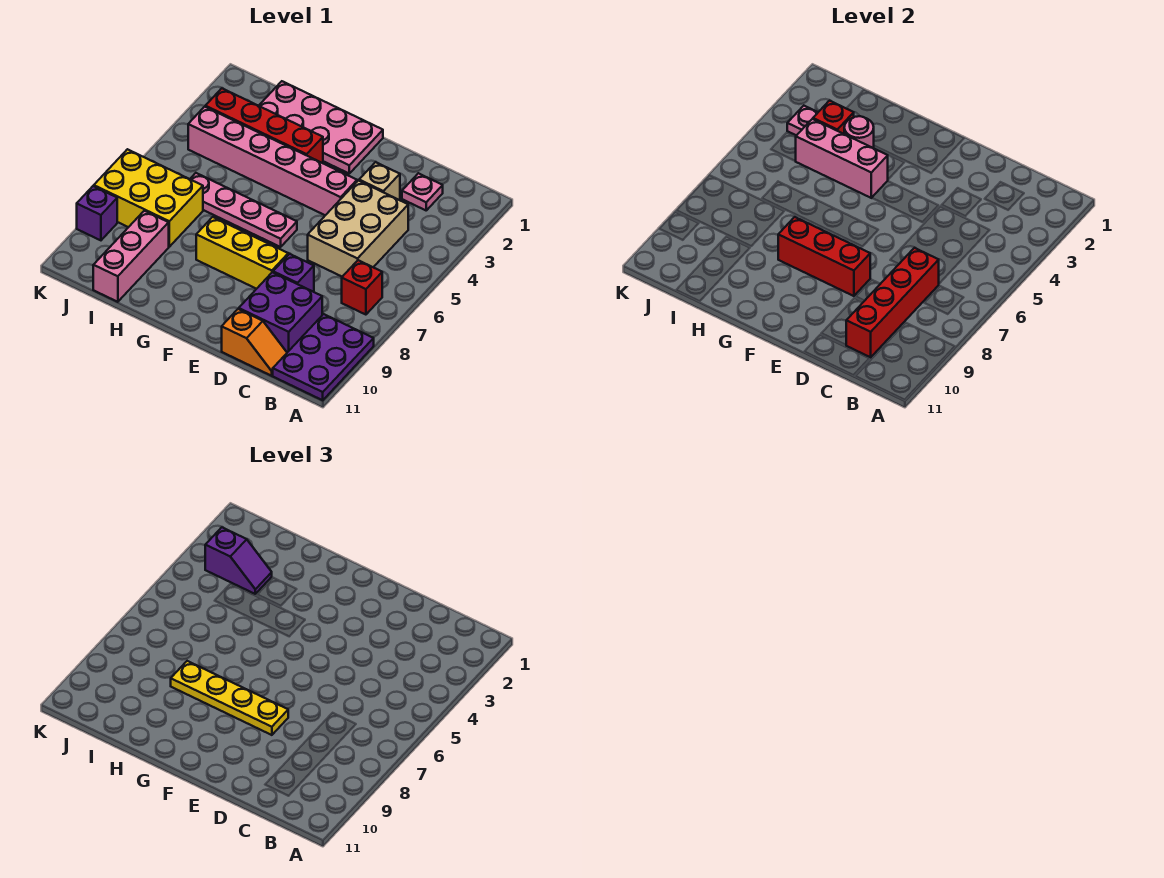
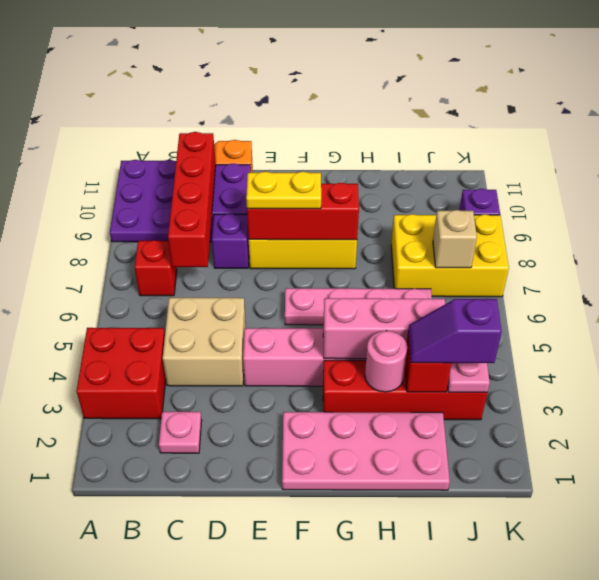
none -> red 2x2 brick [77,328,166,419]
tan 2x3 brick [308,181,408,277] -> tan 2x2 brick [163,298,246,386]
tan 1x1 brick [359,162,400,200] -> tan 1x1 brick moved to [433,210,477,268]
yellow 1x4 plate [171,661,288,735] -> yellow 1x2 plate [246,172,321,209]
pink 1x3 brick [93,211,169,302] -> none

